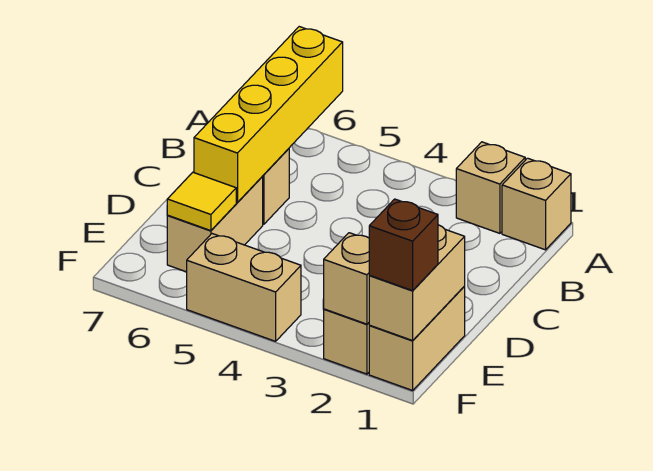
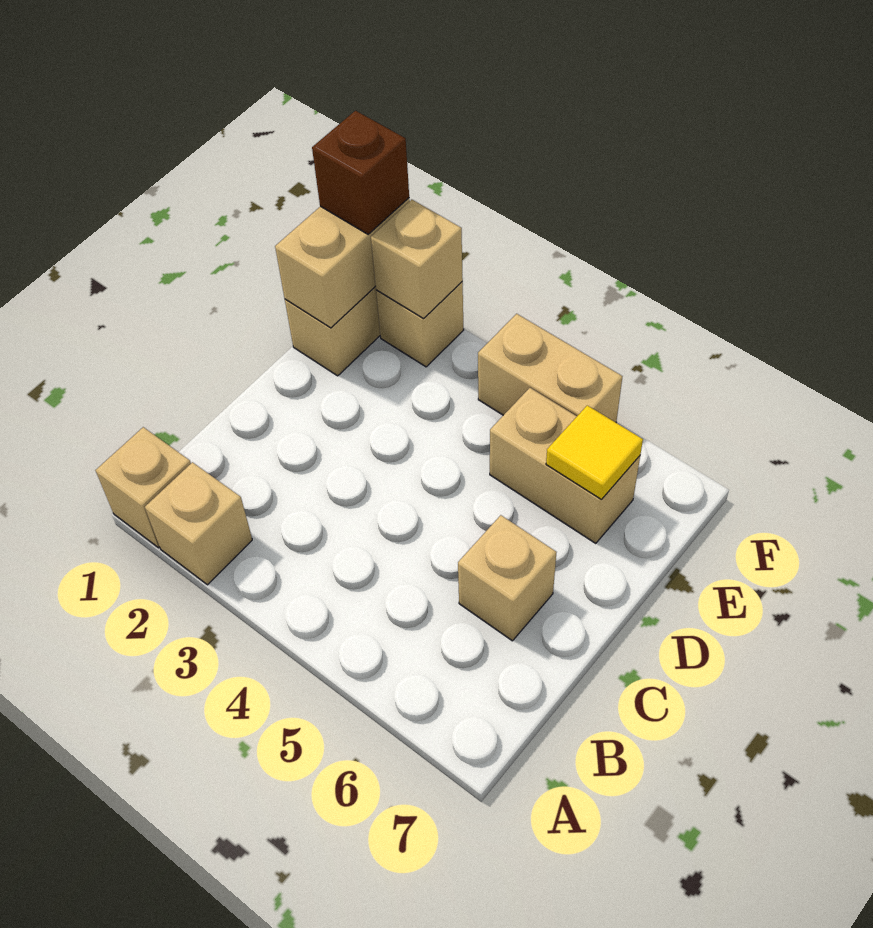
yellow 1x4 brick [194,27,343,202] -> none
tan 1x2 brick [167,177,263,272] -> tan 1x2 brick turned to [490,388,640,543]

